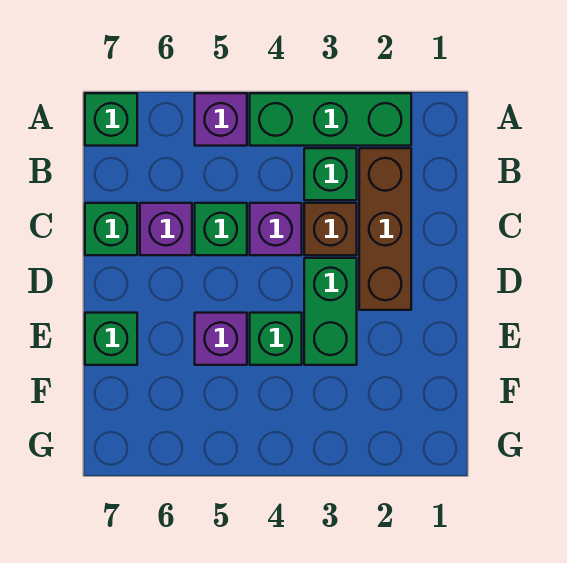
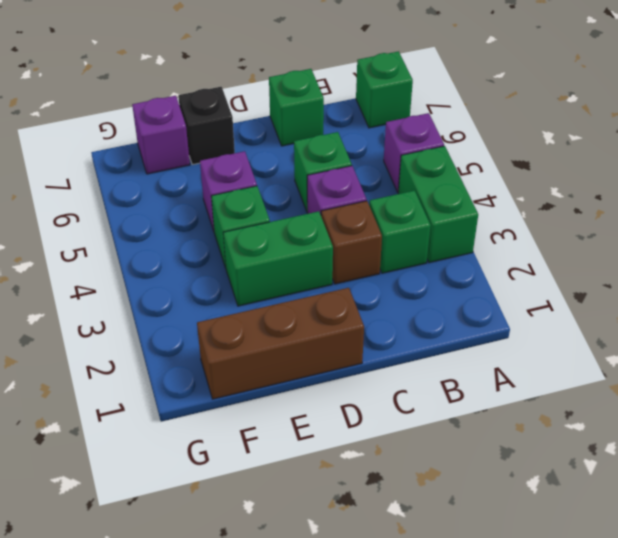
green 1x3 brick [250,93,411,146] -> green 1x2 brick [398,146,478,263]
brown 1x3 brick [359,148,411,310] -> brown 1x3 brick moved to [197,288,364,399]
purple 1x1 brick [140,203,192,255] -> purple 1x1 brick moved to [132,96,190,174]
green 1x1 brick [85,313,137,365] -> black 1x1 brick [178,87,235,165]

